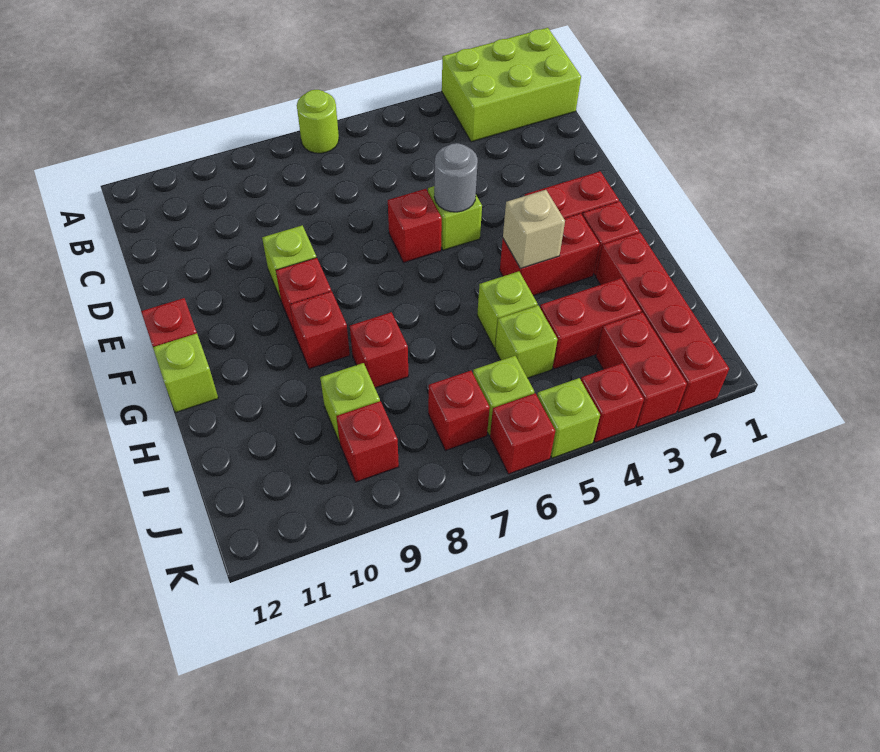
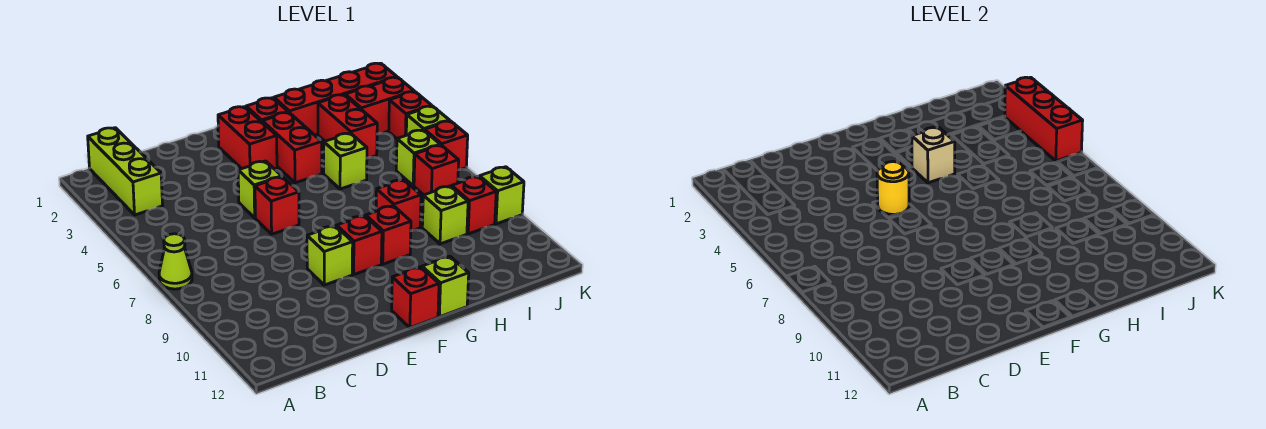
lime 2x3 brick [442,28,581,142] -> lime 1x3 brick [88,128,163,215]
lime 1x1 round brick [297,90,339,153] -> lime 1x1 cone [159,234,192,289]
grey 1x1 round brick [434,143,478,212] -> yellow 1x1 round brick [877,162,909,214]
lime 1x1 brick [495,305,558,378] -> lime 1x1 brick moved to [480,167,524,224]
none -> red 1x3 brick [1005,77,1083,161]

